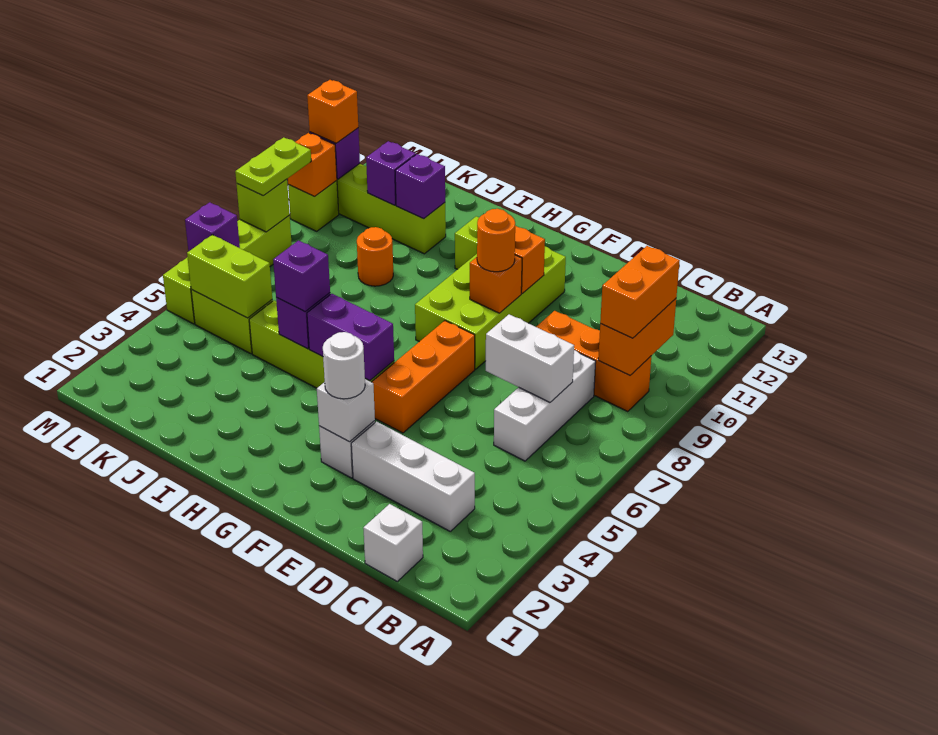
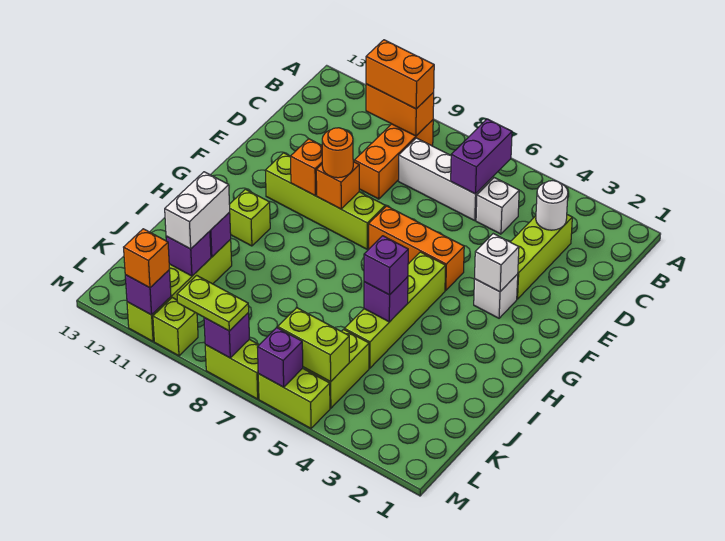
white 1x1 brick [363,504,423,581] -> white 1x1 brick moved to [476,178,519,234]
white 1x3 brick [351,422,475,531] -> lime 1x3 brick [511,215,572,299]
white 1x2 brick [486,314,574,402] -> white 1x2 brick moved to [165,172,230,249]
white 1x1 round brick [323,332,365,399] -> white 1x1 round brick moved to [536,181,568,230]
lime 2x4 brick [415,247,566,369] -> lime 1x4 brick [265,153,385,249]
purple 1x2 brick [307,294,394,381] -> purple 1x2 brick moved to [451,119,512,194]
orange 1x1 round brick [357,227,393,286] -> none
lime 1x2 brick [187,235,272,318] -> lime 1x2 brick turned to [278,308,349,382]
lime 1x1 brick [236,179,290,232] -> purple 1x1 brick [204,313,249,358]
orange 1x1 brick [288,133,337,197] -> none

